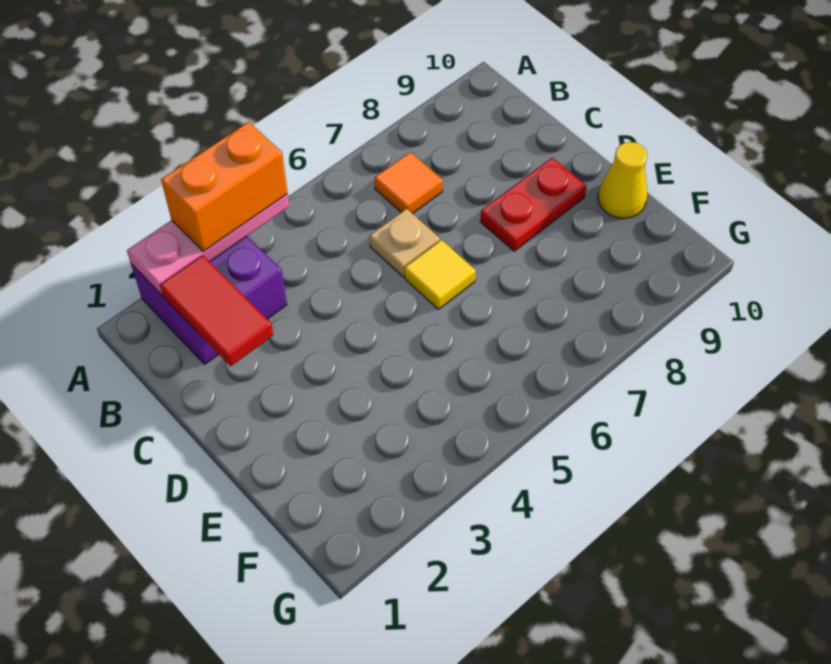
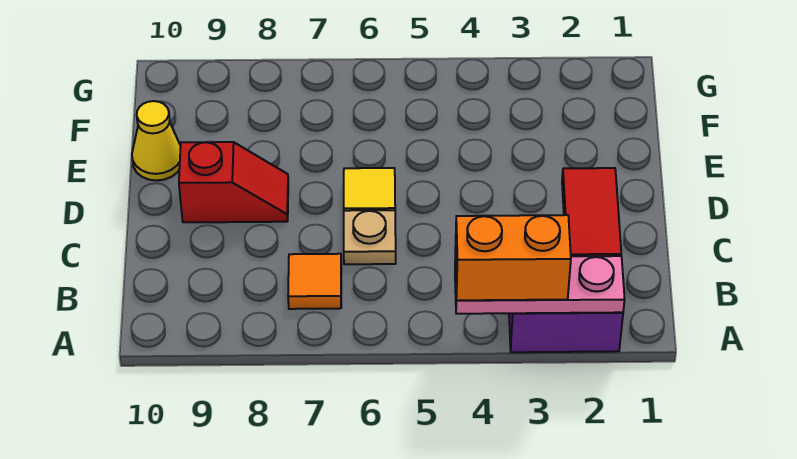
red 1x2 plate [480,158,587,251] -> red 1x2 slope [179,142,288,222]

